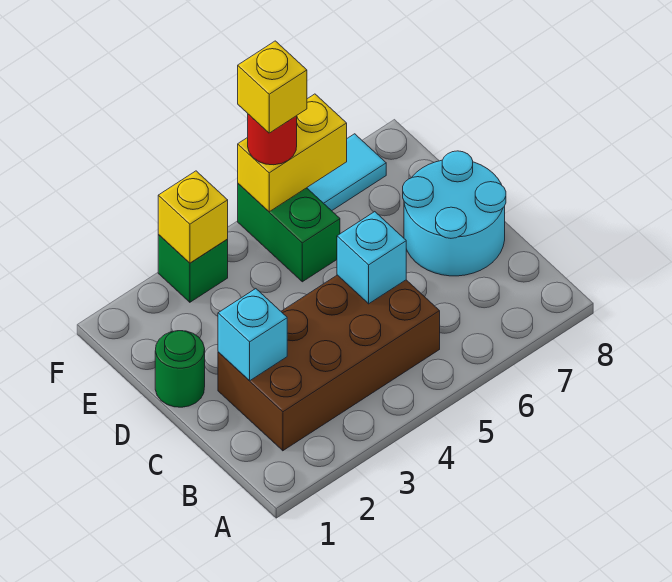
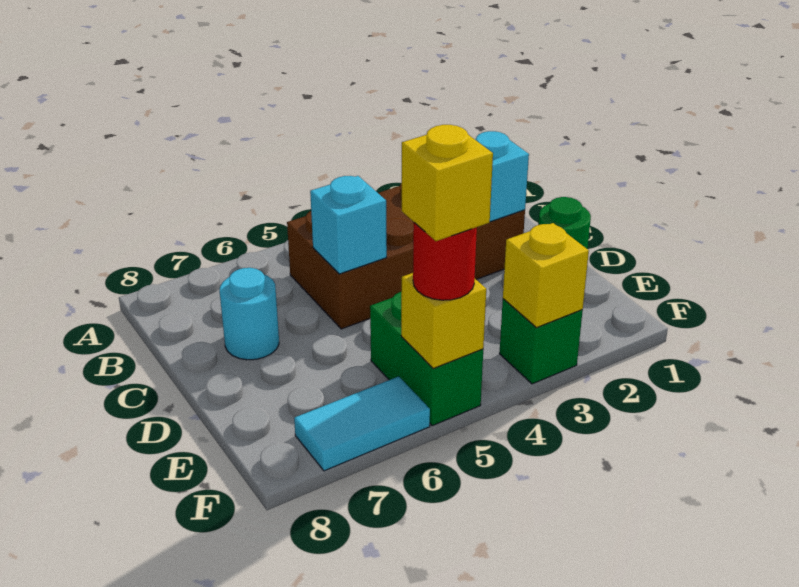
cyan 2x2 round brick [403,151,506,276] -> cyan 1x1 round brick [220,268,279,360]
yellow 1x2 brick [238,94,347,212] -> yellow 1x1 brick [401,273,486,368]

